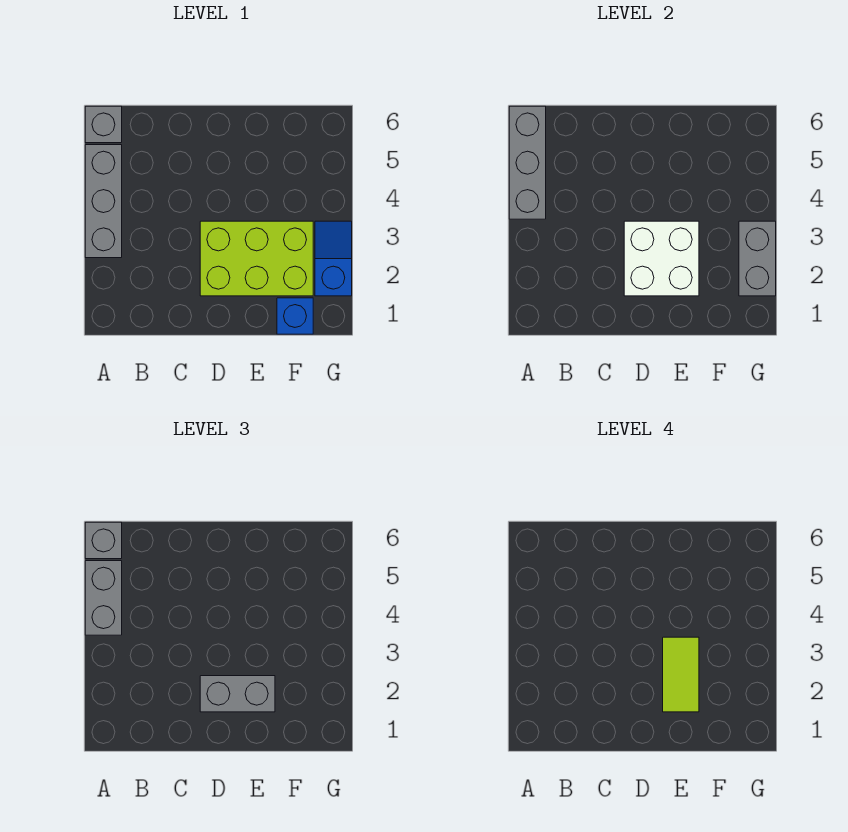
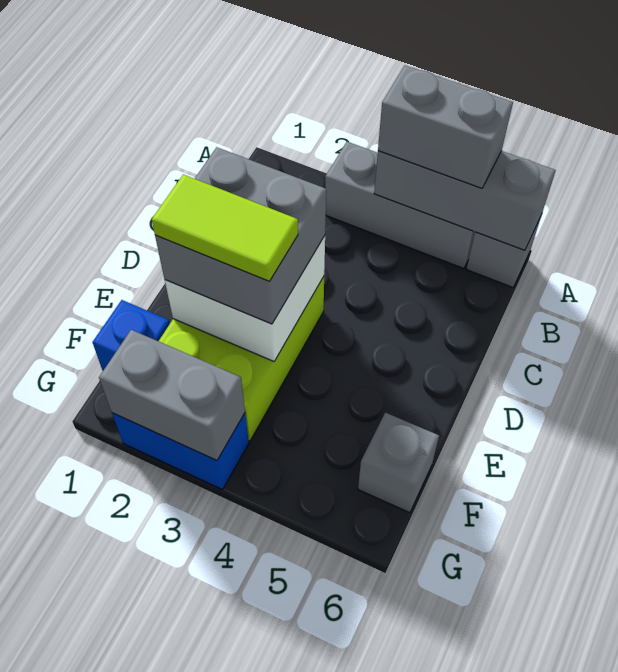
grey 1x1 brick [85,522,122,559] -> grey 1x1 brick moved to [358,412,439,513]
grey 1x2 brick [200,676,275,712] -> grey 2x2 brick [155,147,326,324]
blue 1x2 slope [315,221,352,296] -> blue 1x2 brick [112,413,249,490]

